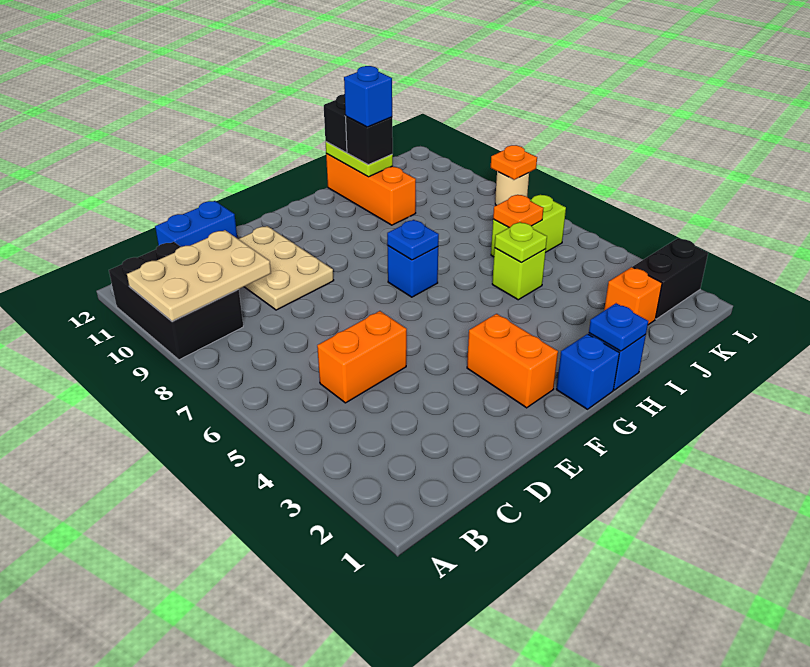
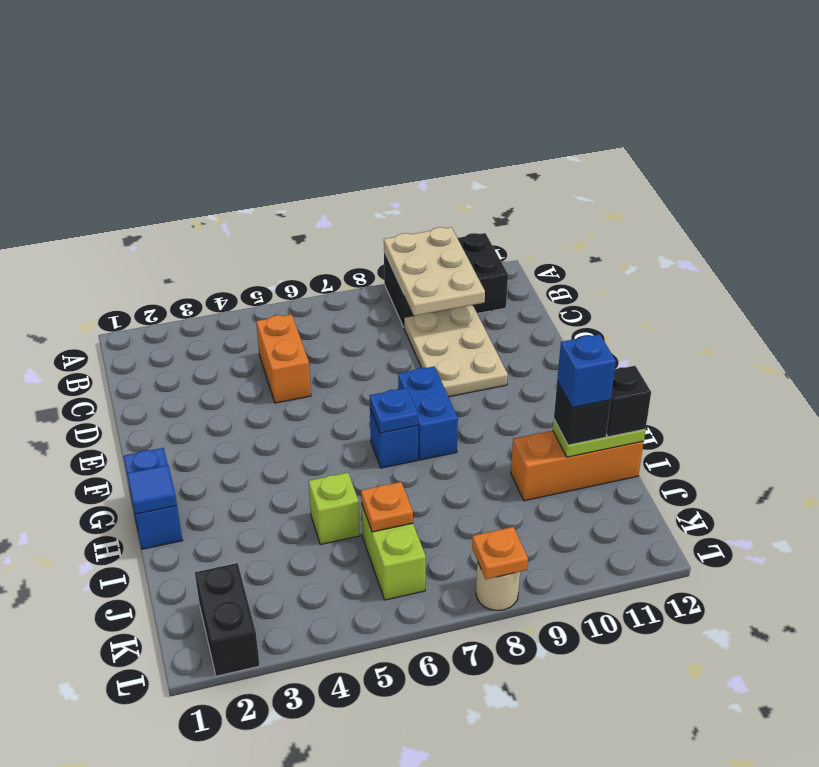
blue 1x2 brick [155,201,237,247] -> blue 1x2 brick moved to [398,366,458,460]
tan 2x3 plate [239,226,334,310] -> tan 2x3 plate turned to [404,305,508,397]
orange 1x2 brick [467,314,558,408] -> none
blue 1x1 plate [589,303,648,351] -> blue 1x1 tile [127,465,177,514]
lime 1x1 plate [495,222,547,263] -> none
orange 1x1 brick [604,267,662,325] -> none

